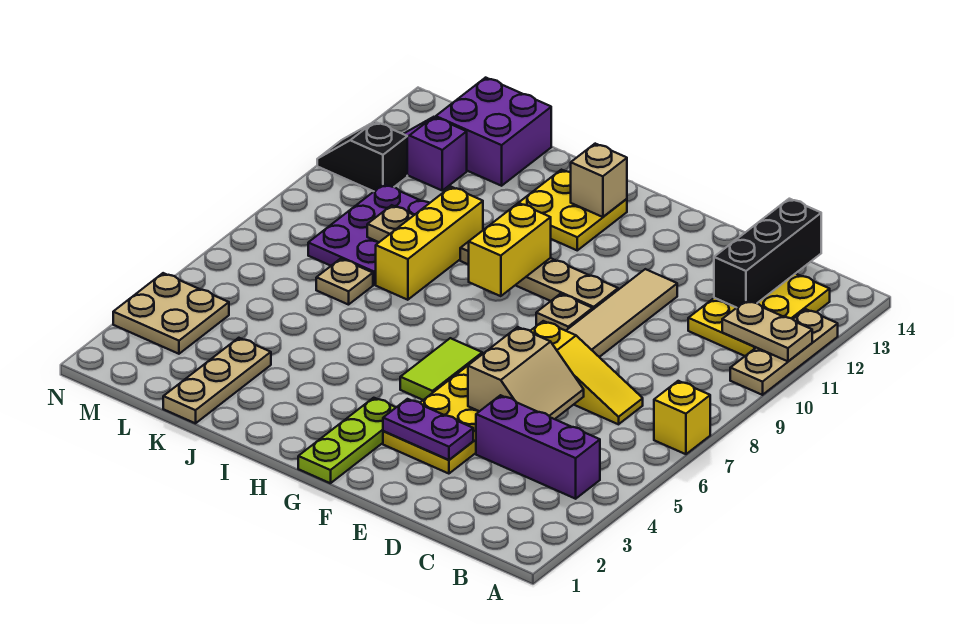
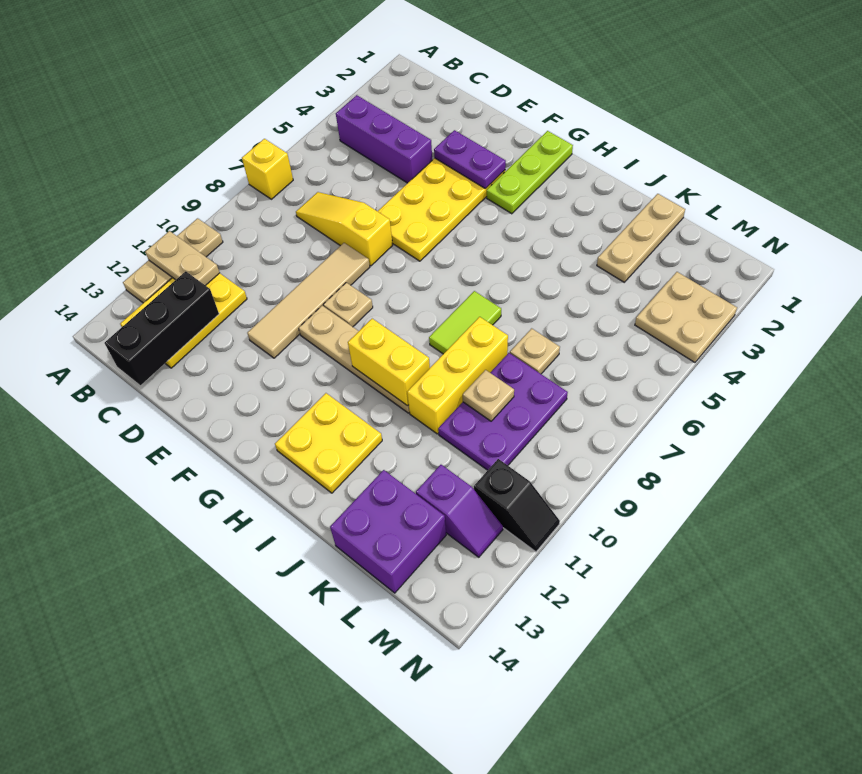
tan 2x2 slope [468,327,584,419] -> none
lime 1x2 tile [400,338,482,400] -> lime 1x2 tile moved to [429,291,501,354]
yellow 1x2 brick [469,203,551,296] -> yellow 1x2 brick turned to [348,319,430,406]
tan 1x1 brick [571,144,627,217] -> none

